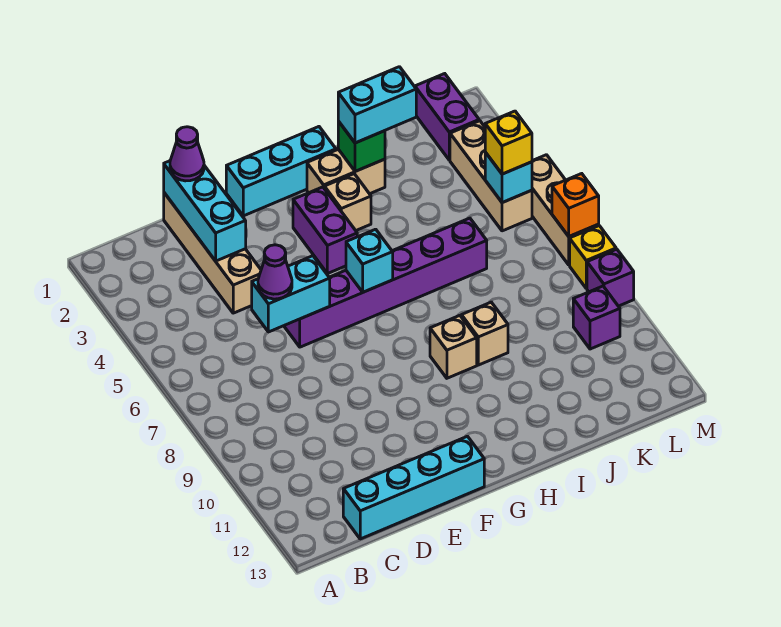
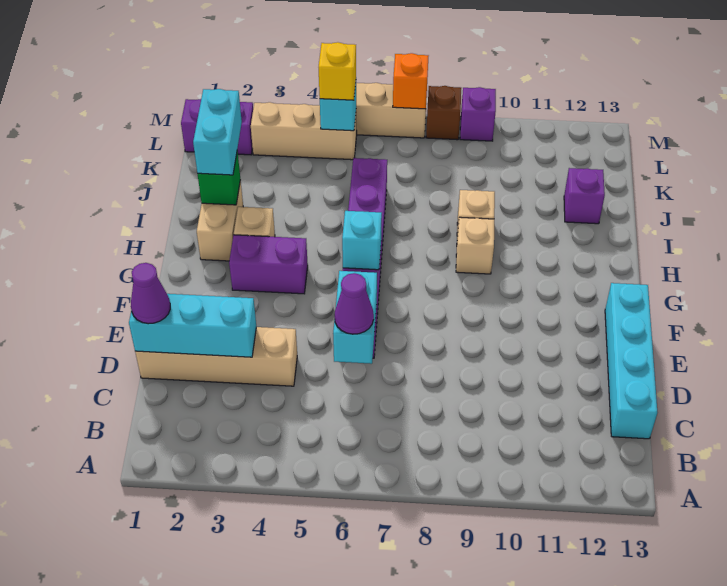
cyan 1x3 brick [226,127,336,216] -> none
purple 1x1 brick [573,286,620,349] -> purple 1x1 brick moved to [564,168,605,224]
yellow 1x1 brick [570,226,616,289] -> brown 1x1 brick [426,86,461,140]

